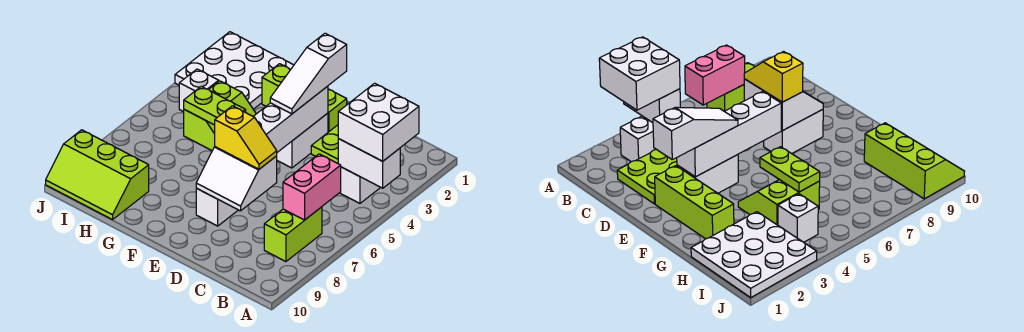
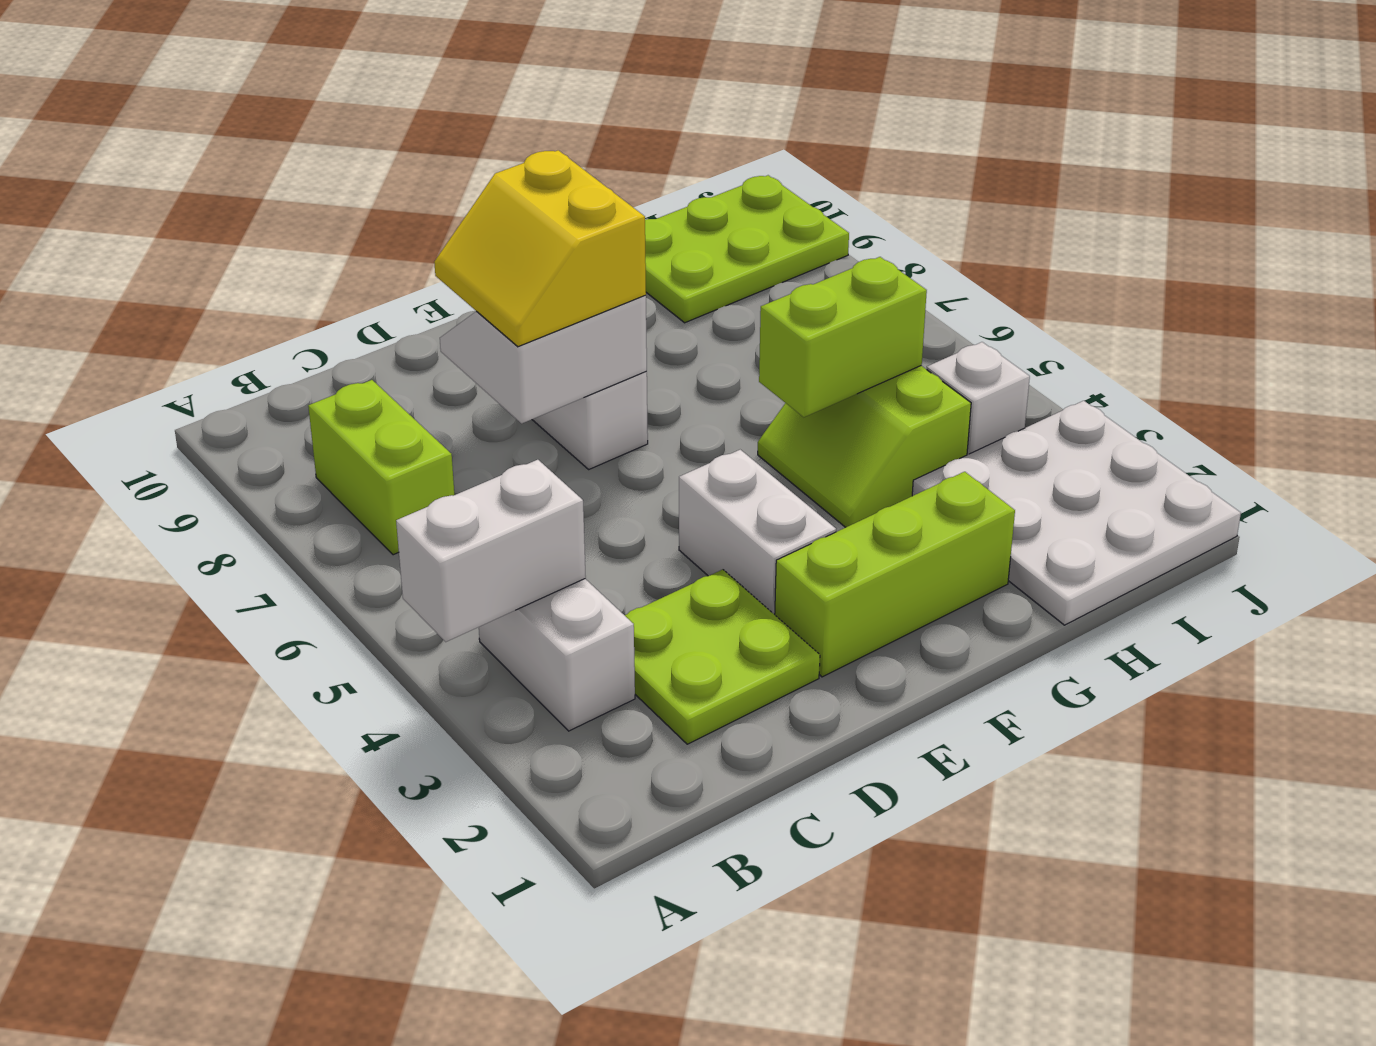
white 2x2 brick [338,83,419,161] -> none
pink 1x2 brick [283,154,341,220] -> none
yellow 1x2 slope [215,106,277,169] -> yellow 2x2 slope [434,150,646,347]
white 1x3 slope [270,33,347,114] -> none
white 1x4 brick [253,86,328,152] -> none
lime 1x2 plate [184,86,246,125] -> lime 1x2 brick [759,257,927,417]
lime 2x3 slope [46,130,149,220] -> lime 2x3 plate [645,175,849,323]

